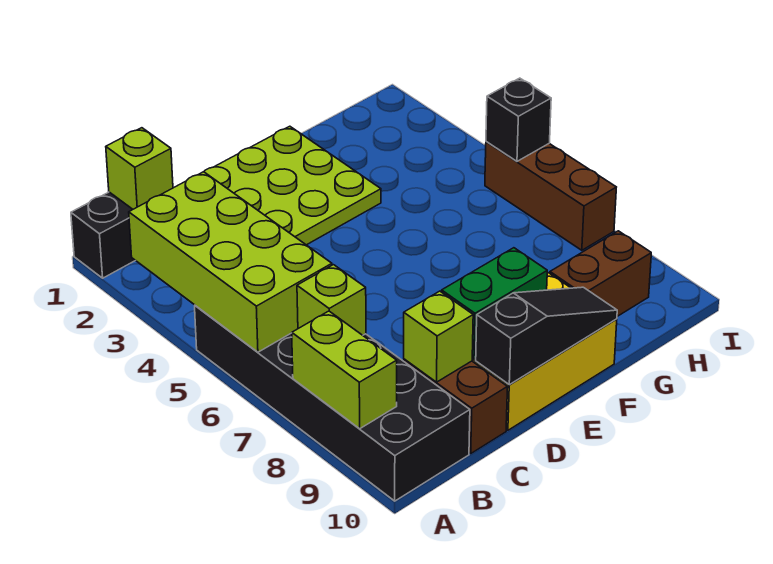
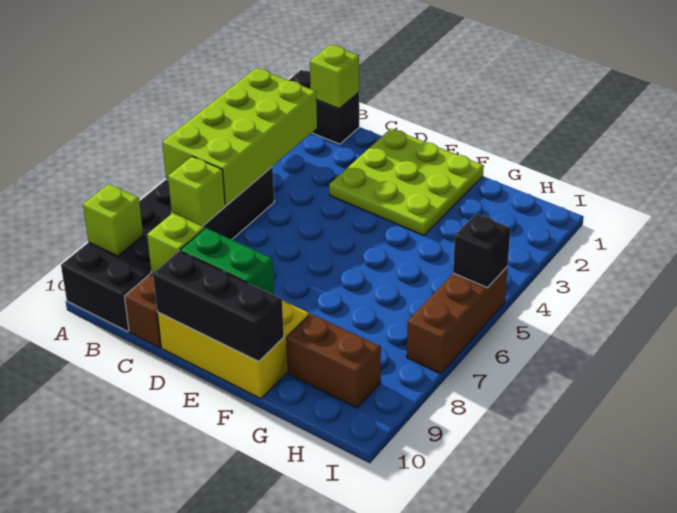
lime 1x2 brick [292,311,397,429] -> lime 1x1 brick [83,184,143,256]
black 1x3 slope [476,287,617,385] -> black 1x3 brick [153,251,284,361]

